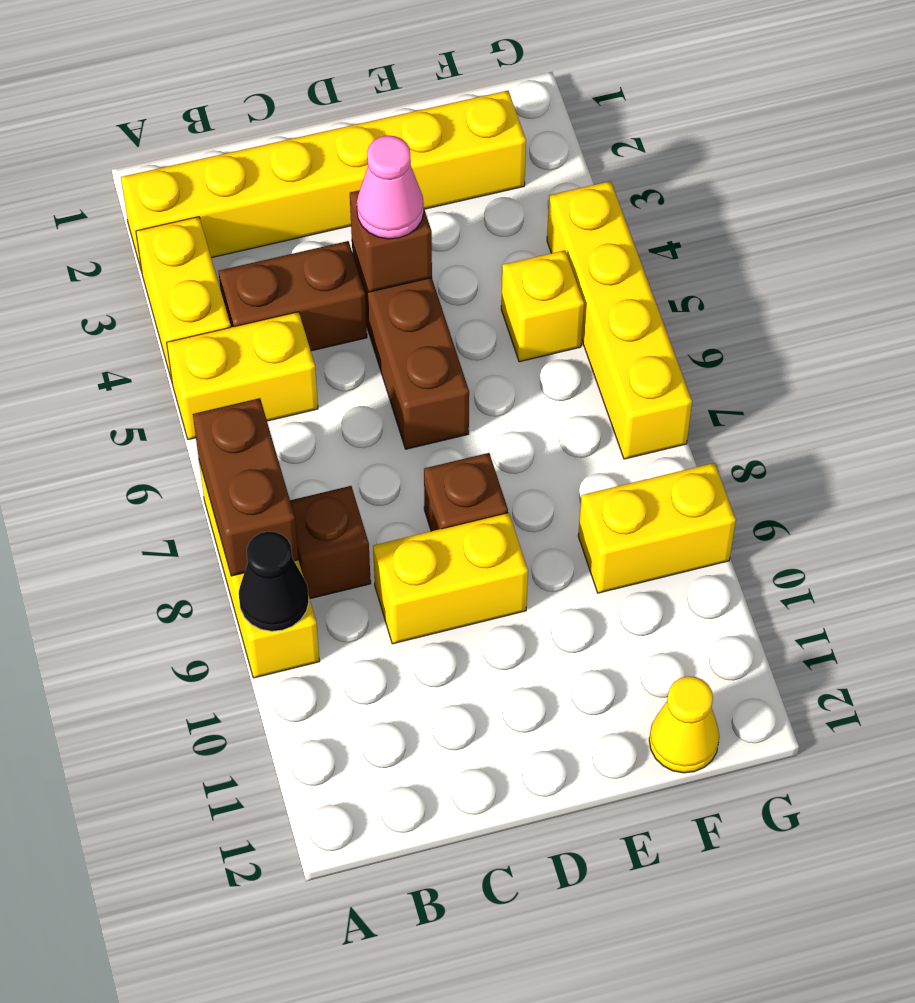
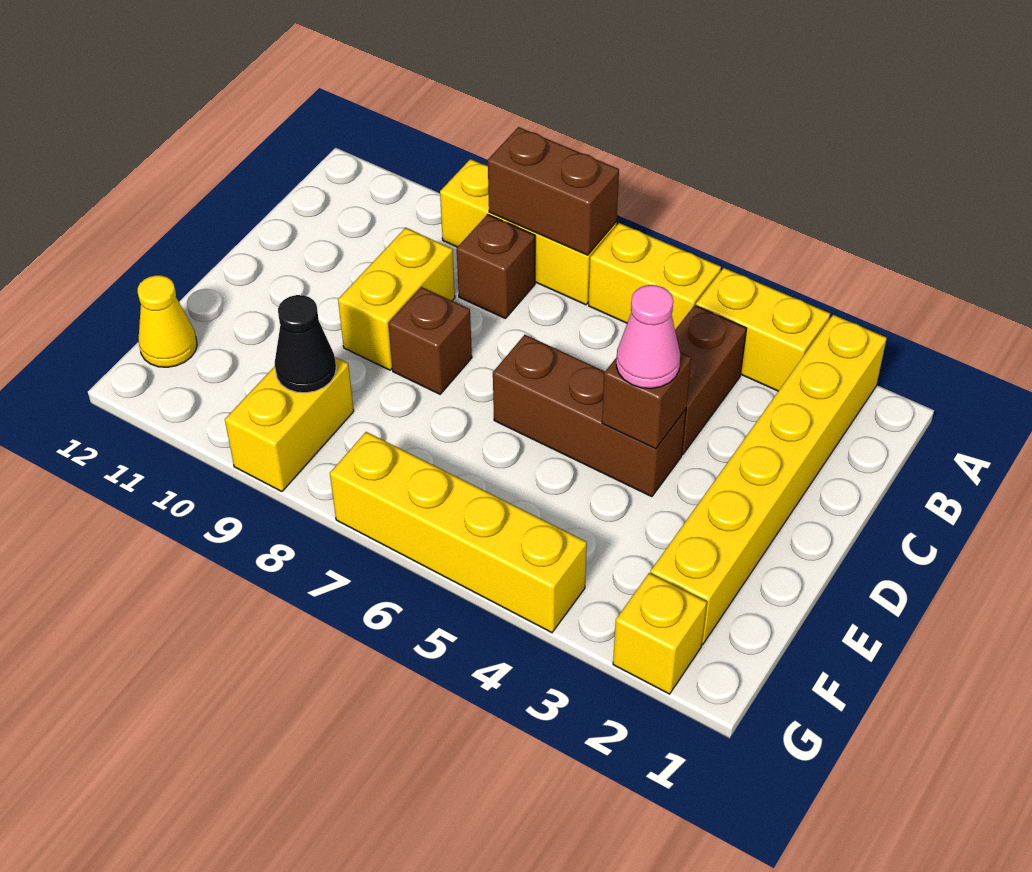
yellow 1x2 brick [167,312,318,440] -> yellow 1x2 brick turned to [589,223,721,330]
black 1x1 cone [239,531,309,631] -> black 1x1 cone moved to [275,295,336,393]
yellow 1x1 brick [501,250,584,362] -> yellow 1x1 brick moved to [613,573,707,694]

